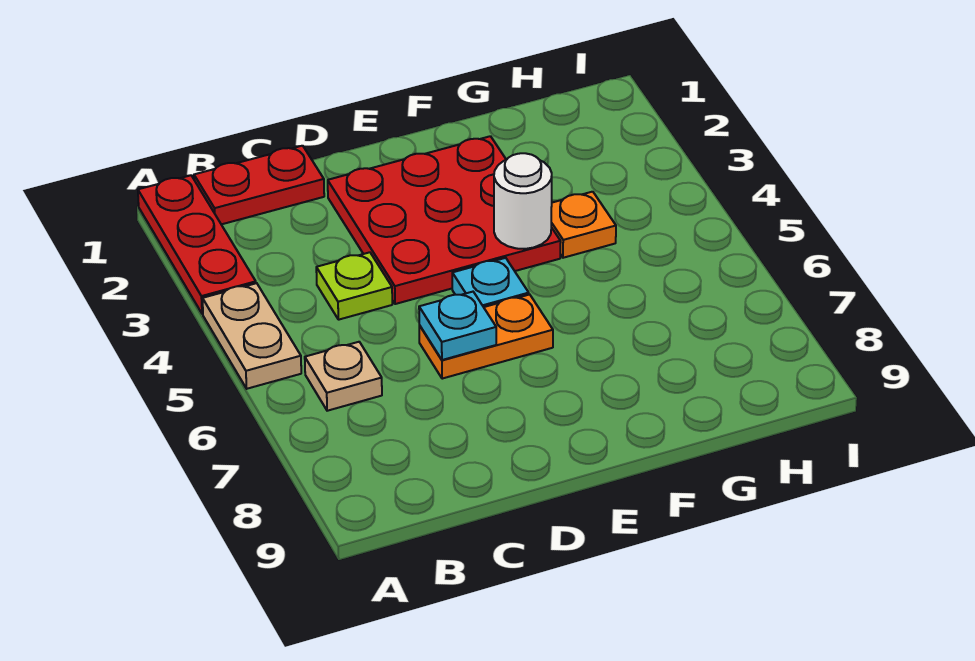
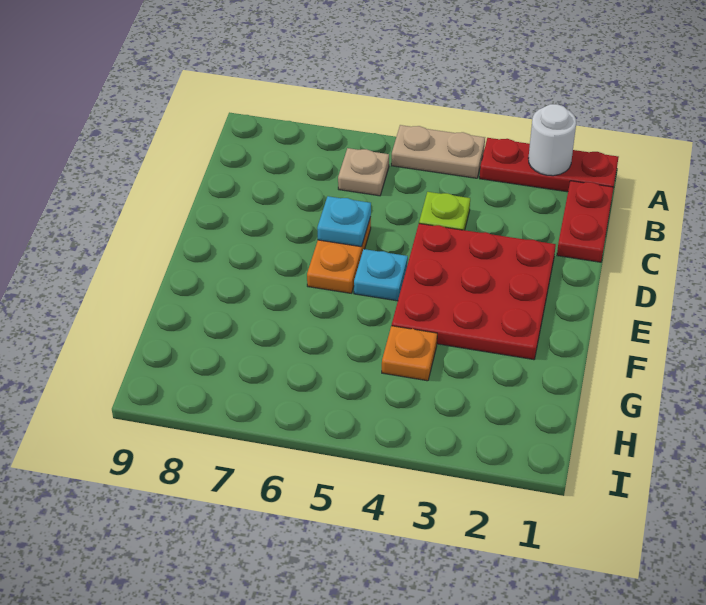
white 1x1 round brick [494,153,552,249] -> white 1x1 round brick moved to [528,104,576,176]

